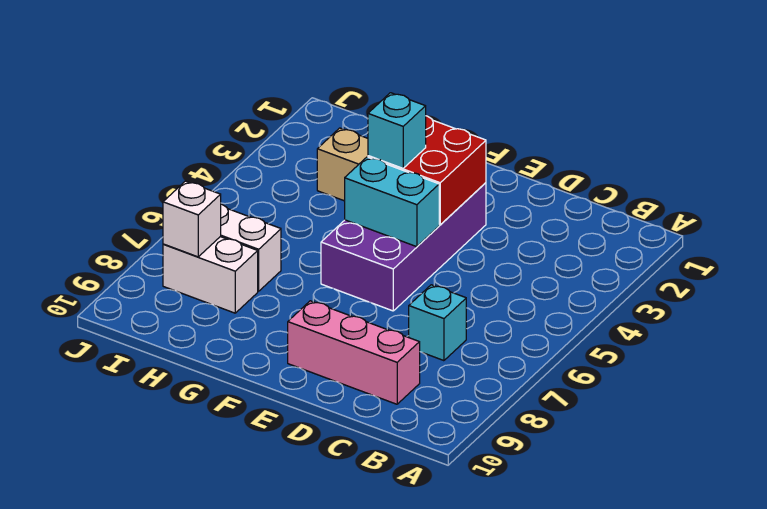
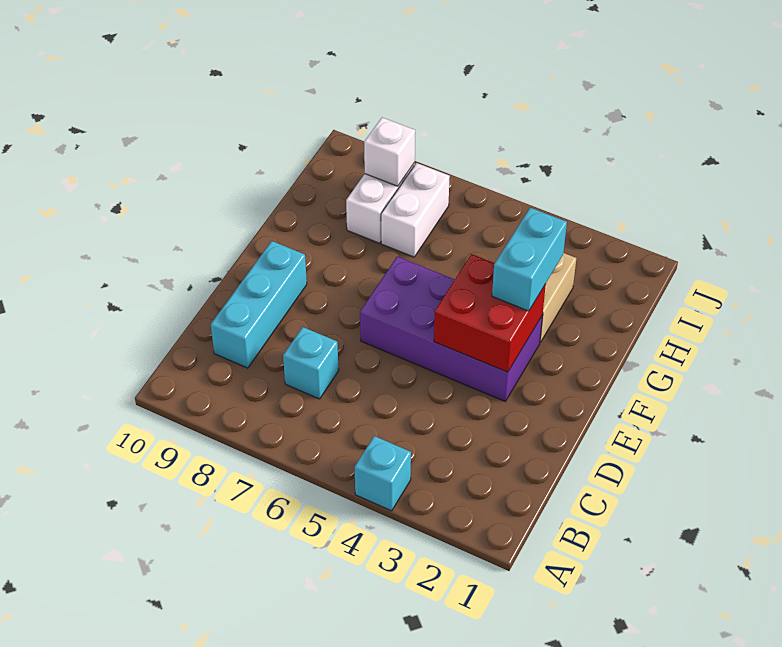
pink 1x3 brick [288,301,420,404] -> cyan 1x3 brick [211,241,307,368]
cyan 1x2 brick [345,157,439,247] -> cyan 1x2 brick moved to [492,208,567,311]
cyan 1x1 brick [368,93,426,168] -> cyan 1x1 brick moved to [355,436,411,511]

